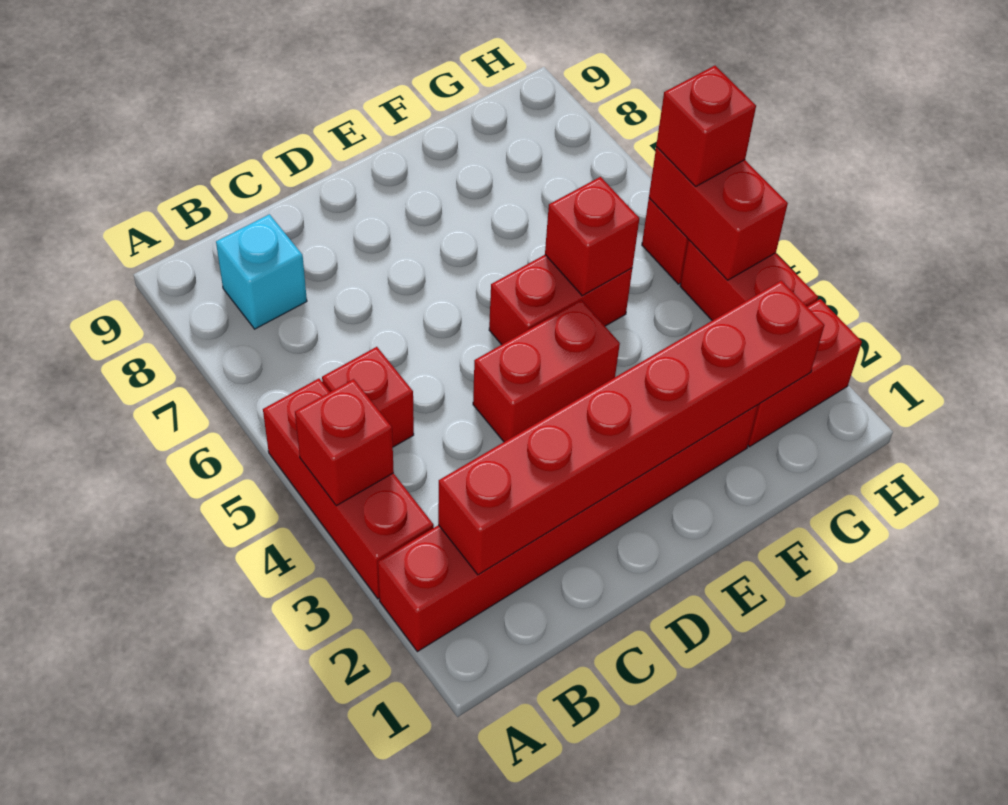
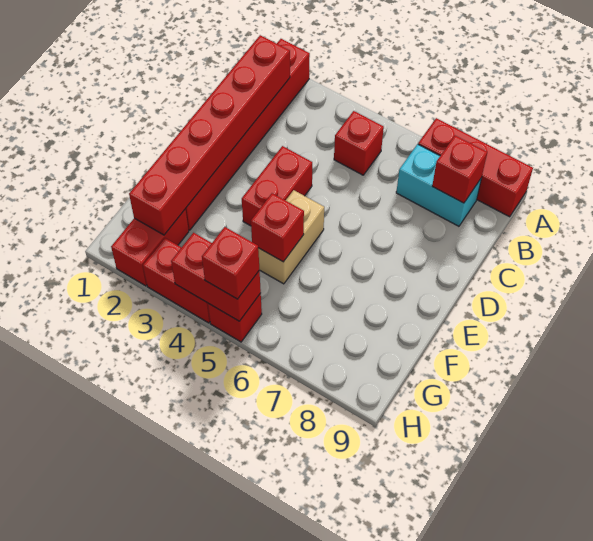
red 1x3 brick [263,379,434,599] -> red 1x3 brick moved to [418,118,533,217]
red 1x1 brick [295,379,394,506] -> red 1x1 brick moved to [432,136,487,203]
cyan 1x1 brick [216,214,307,329] -> cyan 1x2 brick [396,144,481,226]
red 1x2 brick [489,255,632,345] -> tan 1x2 brick [258,190,324,284]

